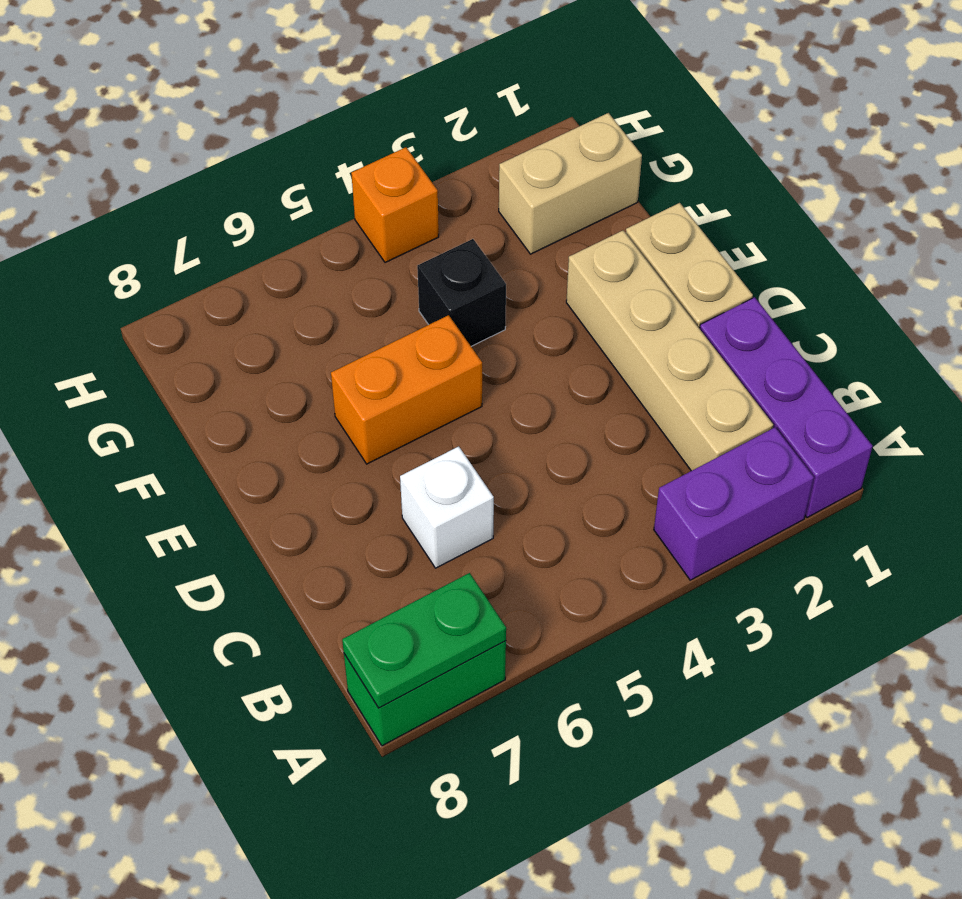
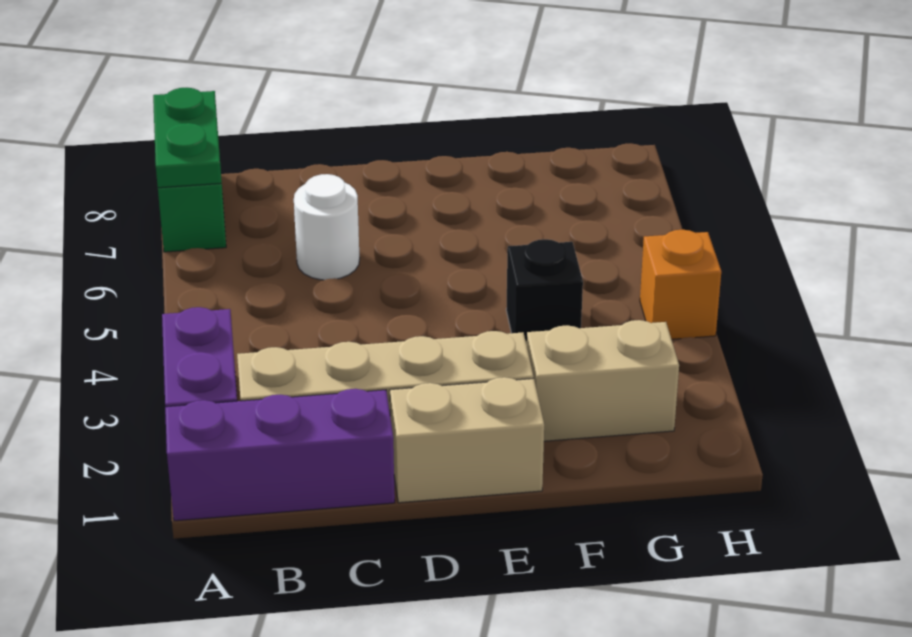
white 1x1 brick [400,446,494,568] -> white 1x1 round brick [294,174,360,280]
orange 1x2 brick [331,315,482,464] -> none
tan 1x2 brick [499,113,642,254] -> tan 1x2 brick turned to [527,320,679,441]

